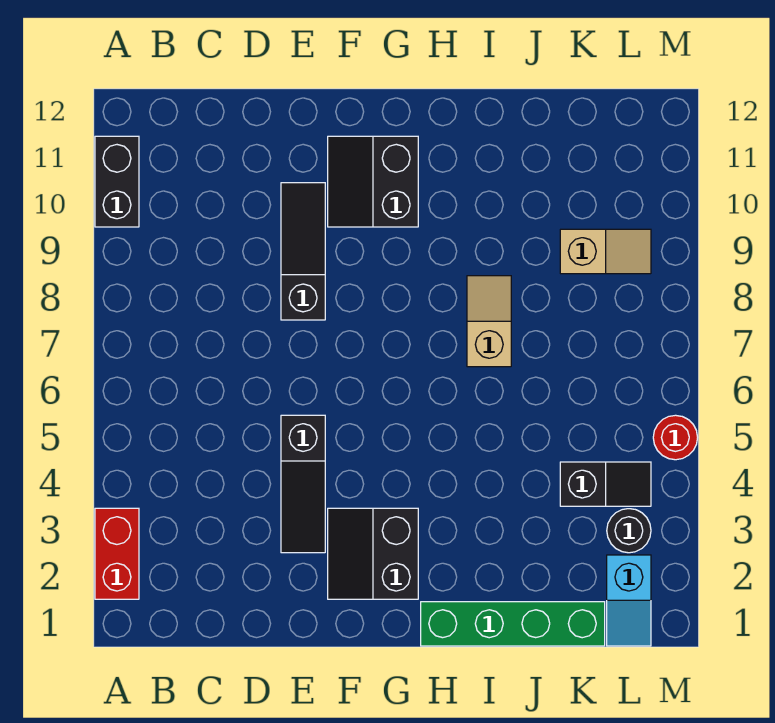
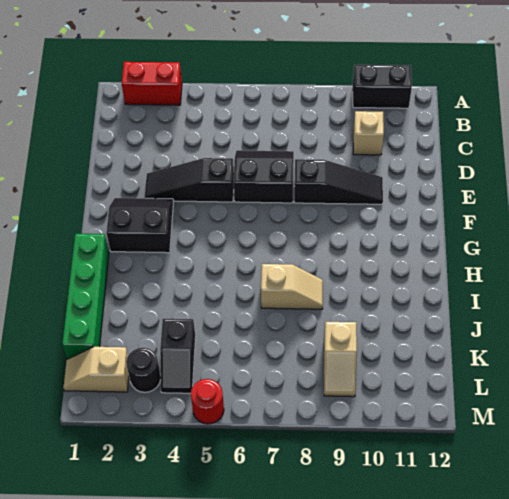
none -> tan 1x1 brick [353,111,384,155]
black 2x2 slope [328,136,418,227] -> black 2x2 slope moved to [234,150,294,203]
cyan 1x2 slope [607,555,651,646] -> tan 1x2 slope [63,347,129,392]

